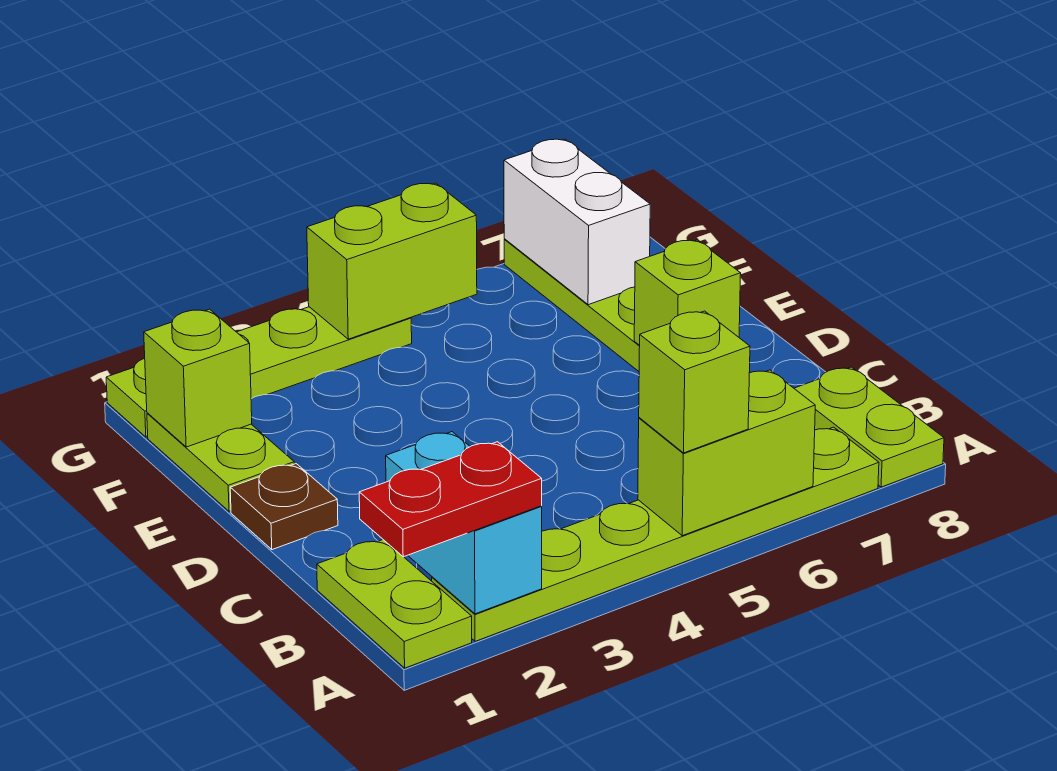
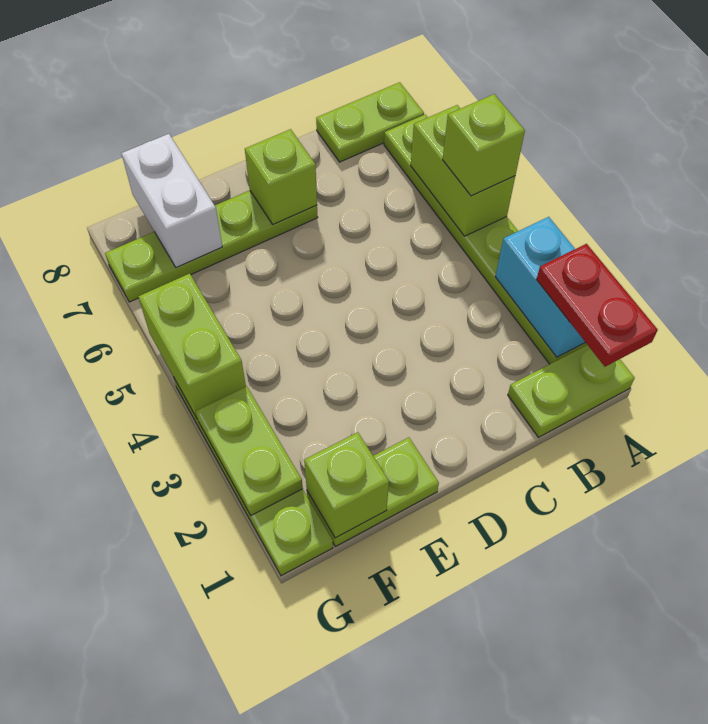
cyan 1x2 brick [386,432,542,614] -> cyan 1x2 brick turned to [495,217,586,357]
brown 1x1 plate [230,464,338,550] -> none
white 1x2 brick [504,139,650,305] -> white 1x2 brick turned to [121,134,222,267]
none -> lime 1x2 plate [196,386,303,515]

